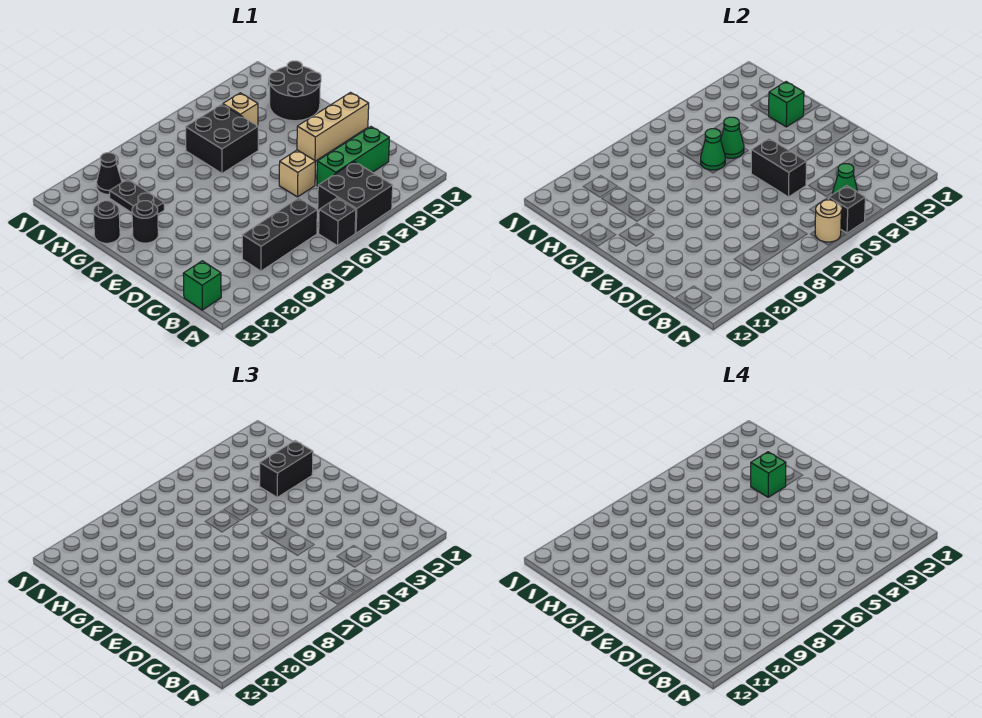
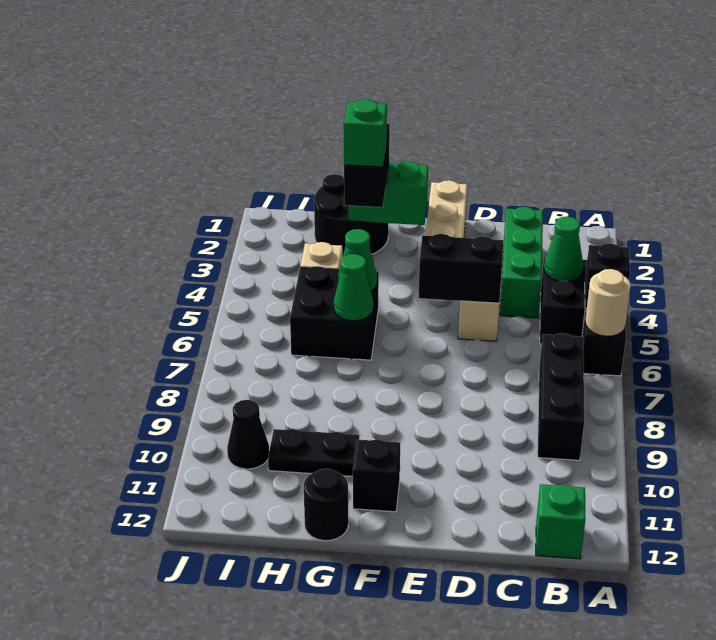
black 1x1 round brick [132,201,158,243] -> black 1x1 brick [353,439,400,512]
green 1x1 brick [769,82,804,127] -> green 1x2 brick [348,162,428,225]

